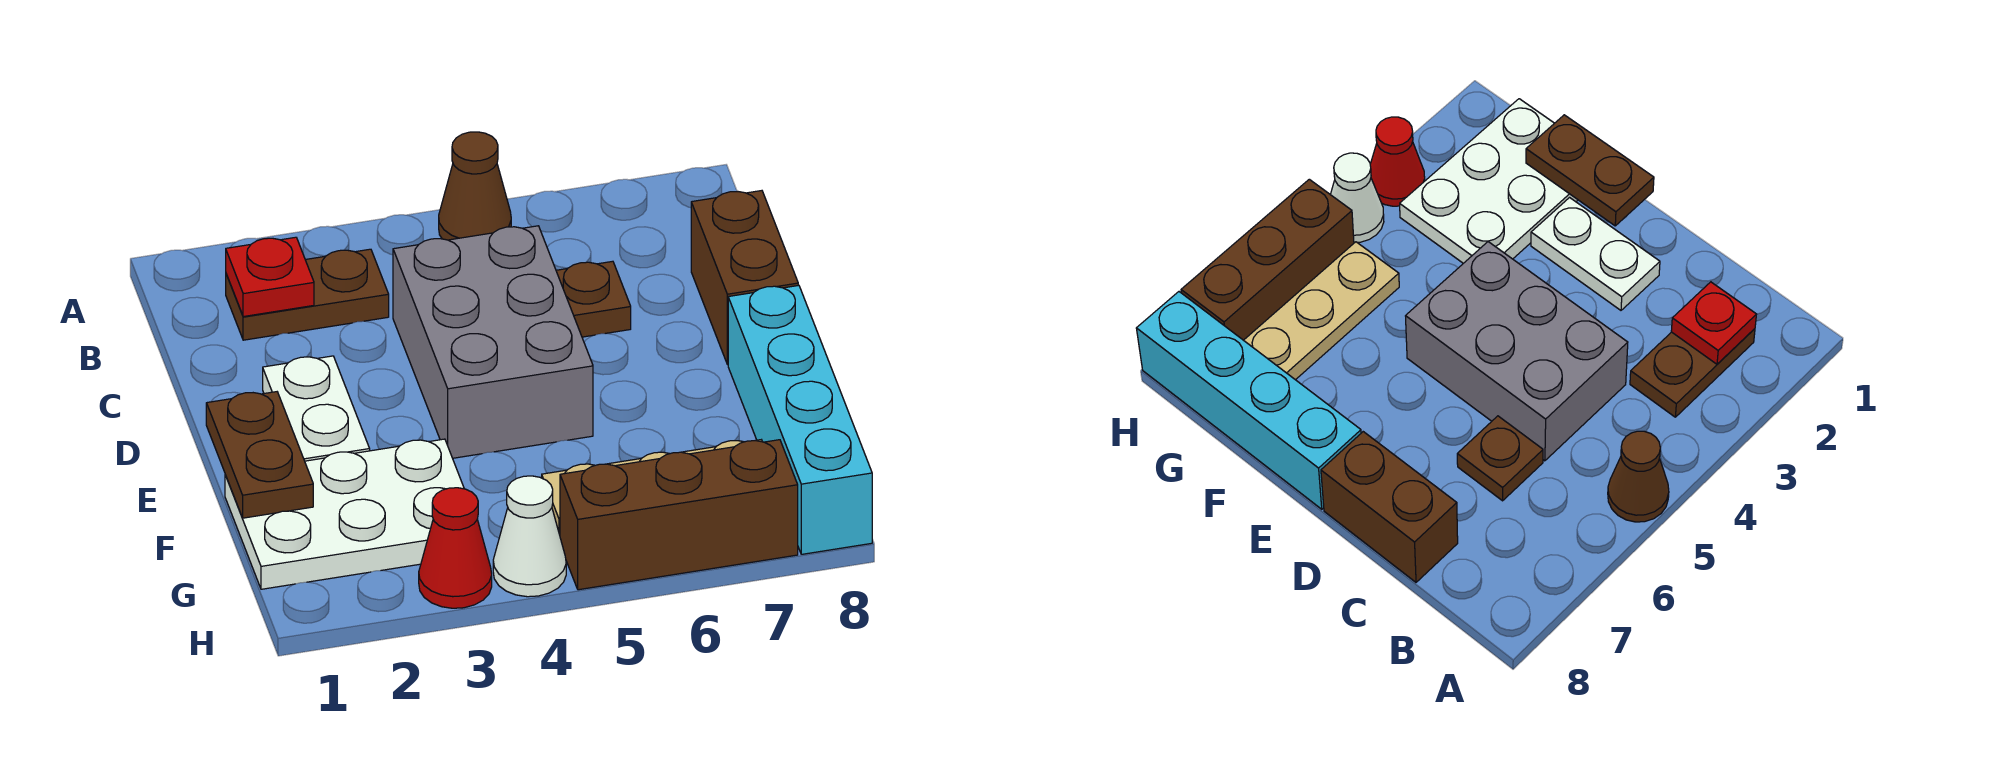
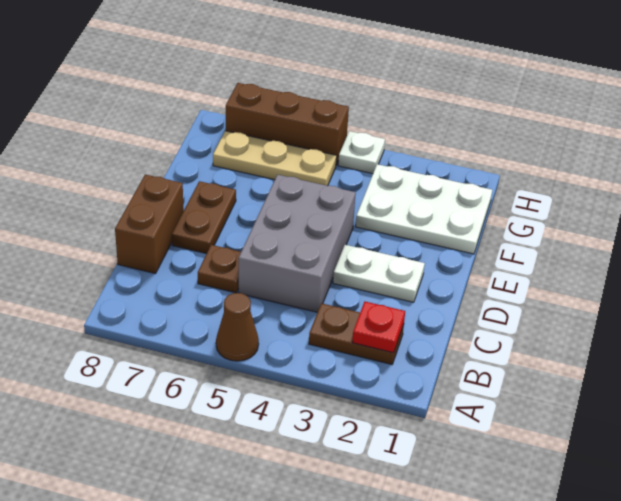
white 1x2 plate [263,356,370,461] -> white 1x2 plate turned to [333,245,425,302]
brown 1x2 plate [206,392,313,518] -> brown 1x2 plate moved to [172,181,236,254]
cyan 1x4 brick [728,285,872,554] -> none
red 1x1 cone [419,488,492,608] -> none
white 1x1 cone [493,476,566,597] -> white 1x1 plate [338,131,385,174]

